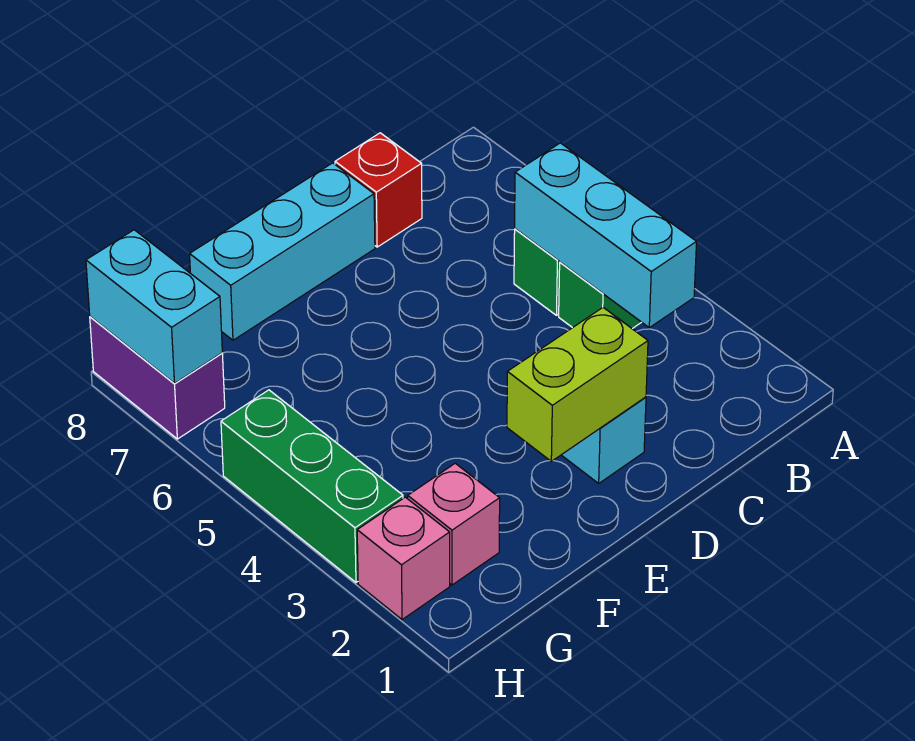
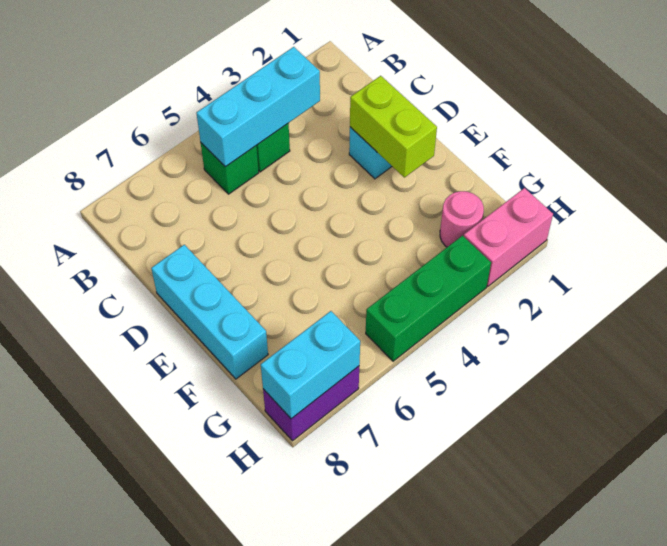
red 1x1 brick [335,133,422,247] -> none
pink 1x1 brick [408,463,500,585] -> pink 1x1 round brick [440,191,484,247]
pink 1x1 brick [357,497,450,620] -> pink 1x2 brick [464,188,553,286]

